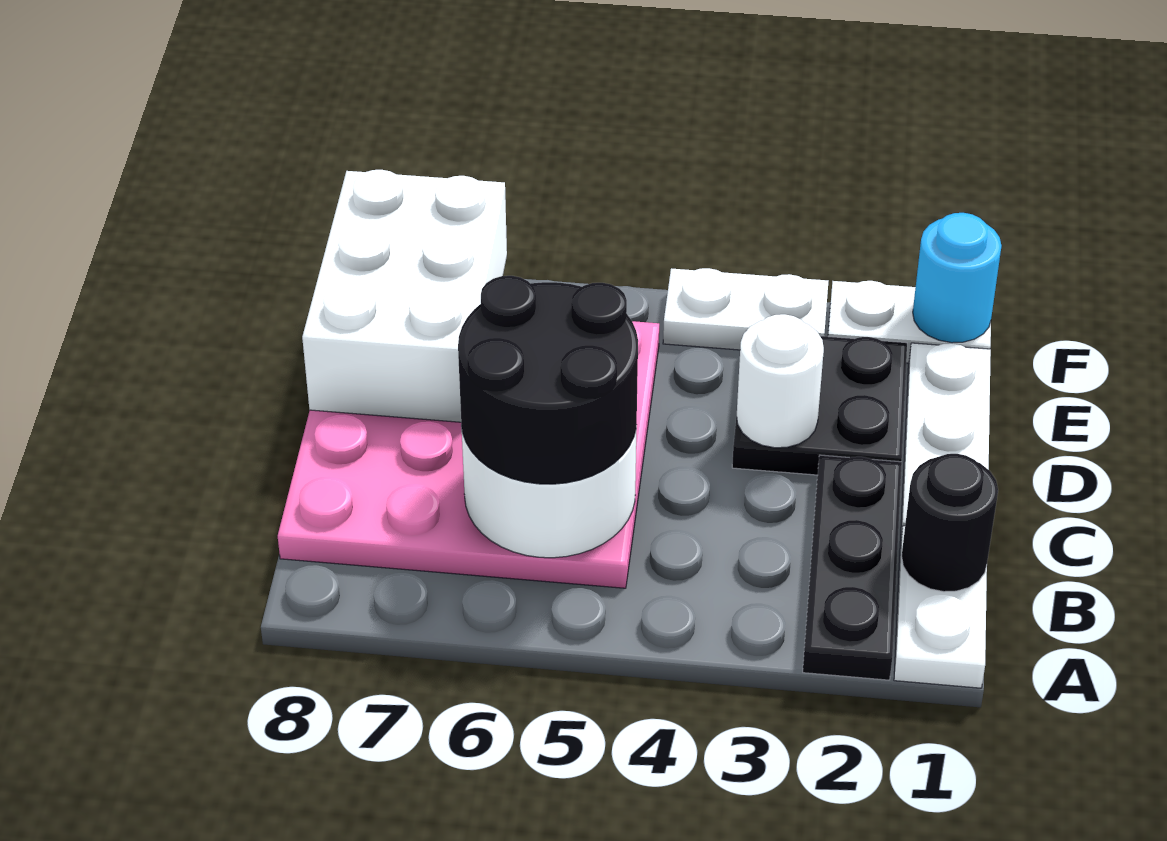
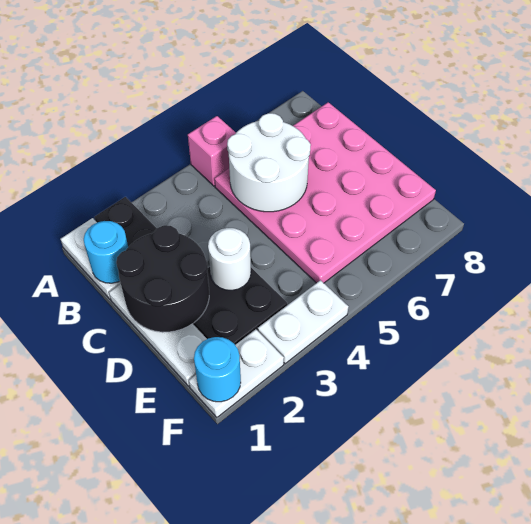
none -> pink 1x1 brick [188,116,236,186]
black 1x1 round brick [902,454,998,592] -> cyan 1x1 round brick [84,221,128,283]
black 2x2 round brick [458,276,638,484] -> black 2x2 round brick moved to [116,225,209,332]
white 2x3 brick [302,170,507,422] -> none

